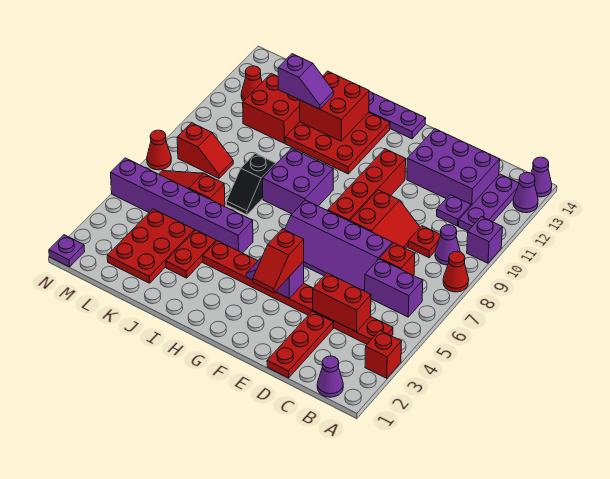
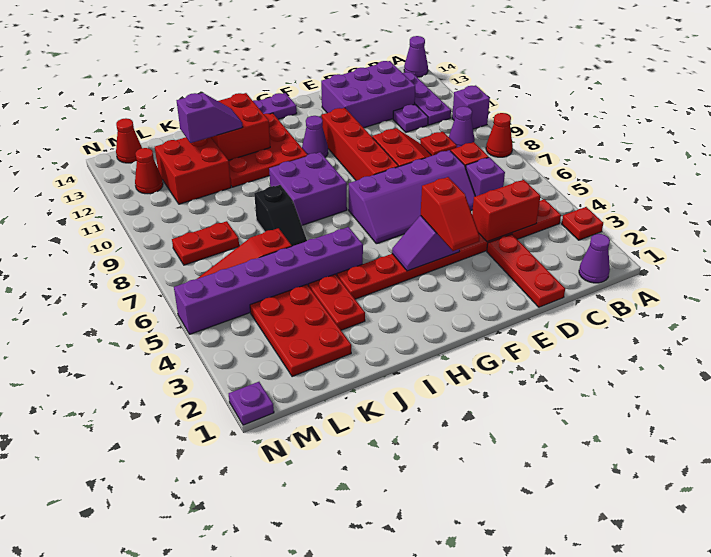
red 1x1 brick [365,331,402,378] -> red 1x1 plate [562,207,603,240]
purple 1x1 cone [513,173,538,213] -> purple 1x1 cone moved to [302,116,328,157]
purple 1x2 brick [365,259,423,317] -> purple 1x1 brick [466,157,505,196]
red 1x2 slope [177,123,233,178] -> red 1x2 plate [172,221,239,265]
red 1x1 cone [147,130,171,170] -> red 1x1 cone moved to [116,118,142,163]

